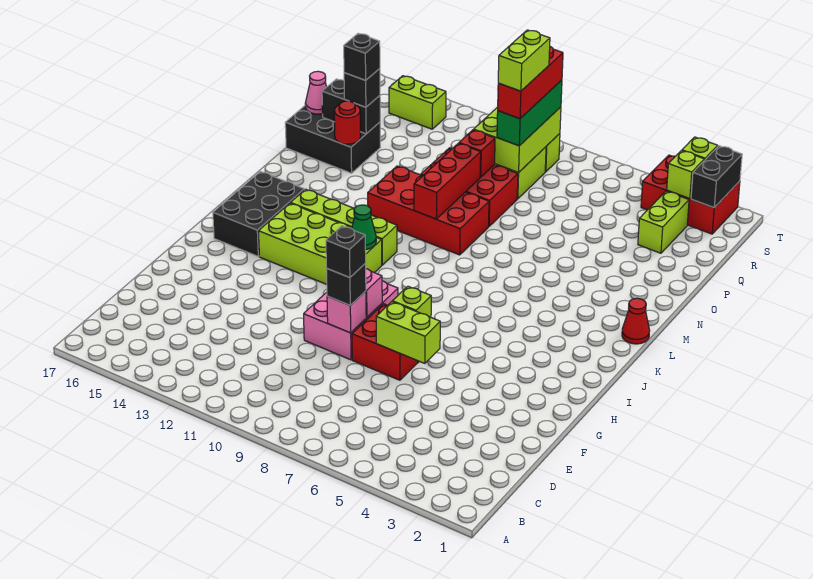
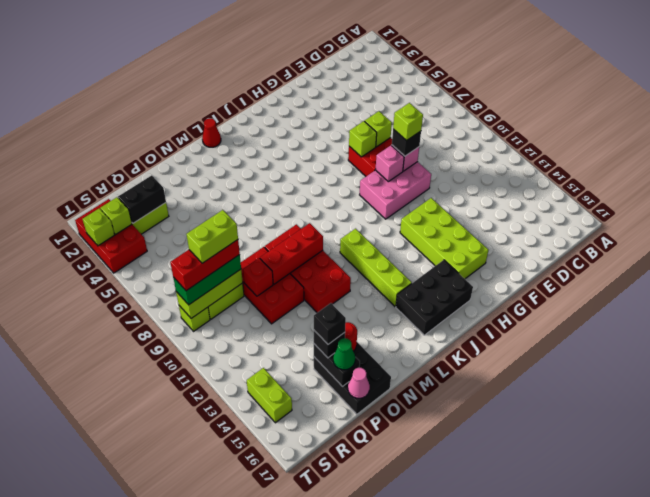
lime 1x2 brick [376,302,440,363] -> lime 1x1 brick [365,111,392,147]
black 1x1 brick [326,226,366,278] -> lime 1x1 brick [393,103,423,141]
lime 2x4 brick [259,203,382,284] -> lime 2x4 brick moved to [400,198,489,279]
green 1x1 cone [352,205,376,250] -> green 1x1 cone moved to [333,338,355,370]
lime 2x3 brick [474,107,561,173] -> lime 1x3 brick [176,269,243,319]
black 1x2 brick [691,146,742,208] -> black 1x2 brick moved to [118,175,166,223]

